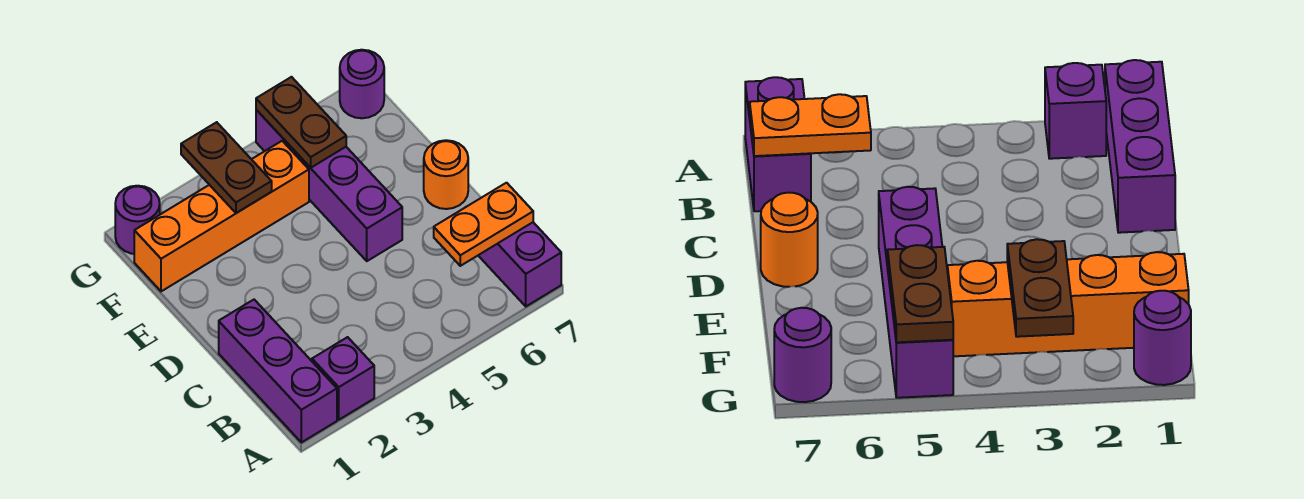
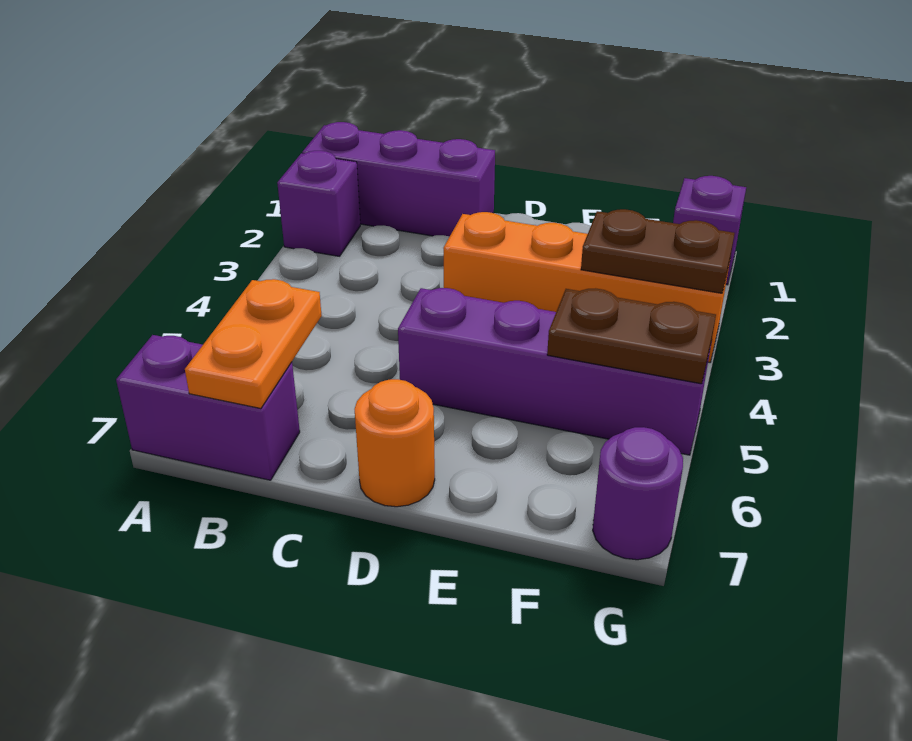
orange 1x4 brick [134,141,309,291] -> orange 1x4 brick turned to [443,212,730,362]
purple 1x1 round brick [115,186,160,254] -> purple 1x1 brick [673,176,746,285]

